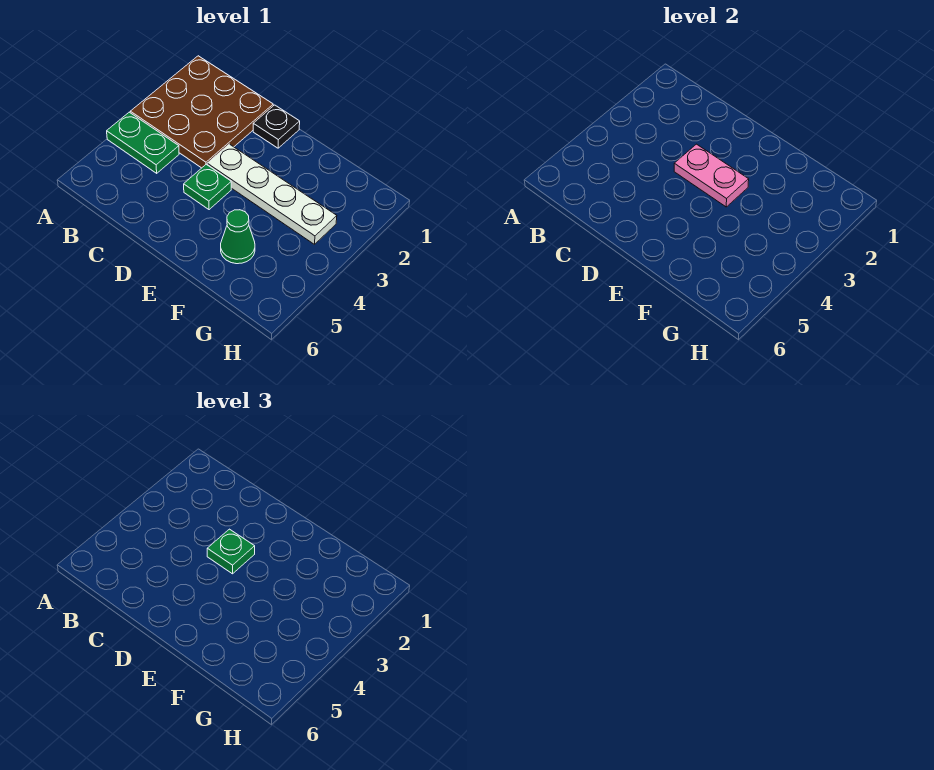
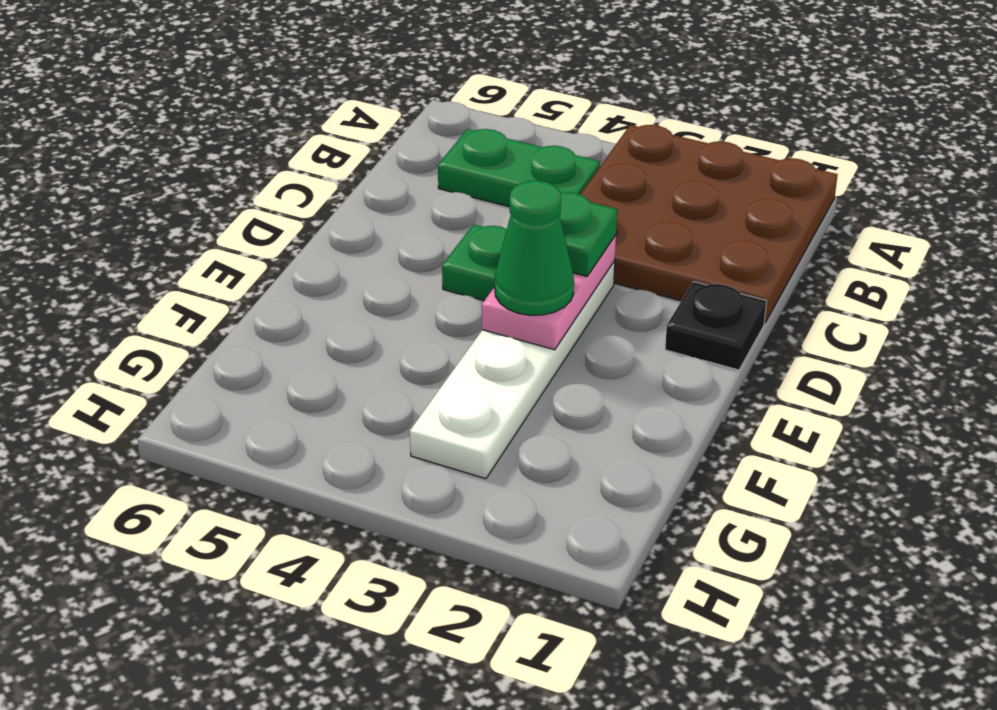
green 1x2 plate [107,112,179,173] -> green 1x2 plate turned to [438,129,600,207]
green 1x1 cone [221,210,255,264] -> green 1x1 cone moved to [495,181,574,315]

